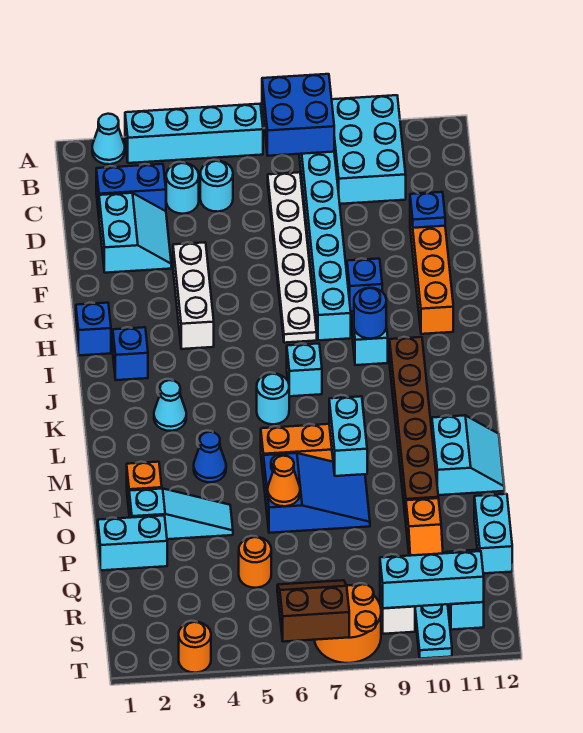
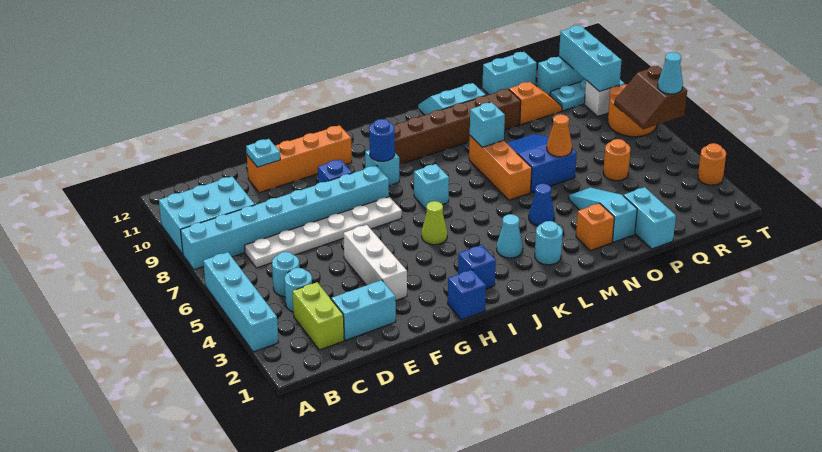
cyan 1x1 cone [92,114,125,164] -> cyan 1x1 cone moved to [658,52,683,94]
blue 2x2 brick [262,74,334,156] -> none
blue 1x2 brick [96,164,166,214] -> lime 1x2 brick [293,282,344,350]
blue 1x1 plate [410,192,445,228] -> cyan 1x1 plate [246,139,280,167]
white 1x3 brick [173,242,214,349] -> white 1x3 brick turned to [343,225,407,301]
none -> lime 1x1 cone [422,201,447,245]
cyan 1x1 round brick [257,374,289,424] -> cyan 1x1 round brick moved to [535,221,563,265]
cyan 1x2 brick [329,396,367,476] -> cyan 1x1 brick [470,102,505,147]

